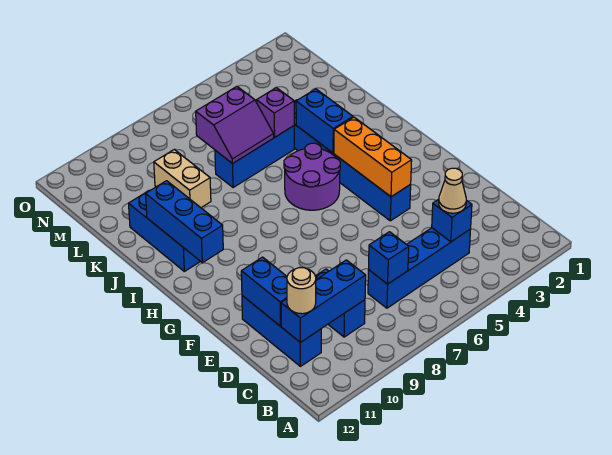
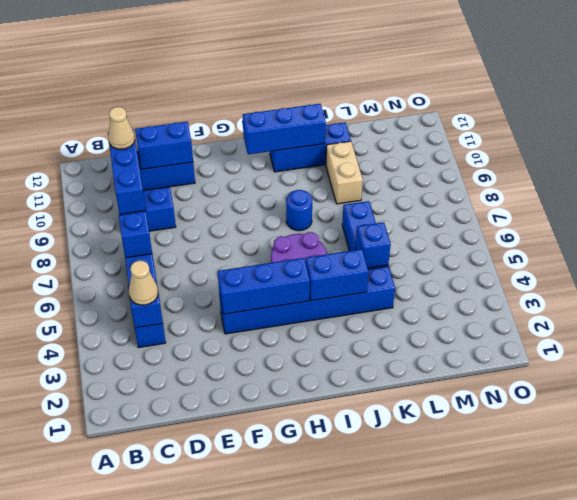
tan 1x1 round brick [287,268,316,314] -> tan 1x1 cone [108,107,135,149]
orange 1x3 brick [334,117,412,197] -> blue 1x3 brick [218,258,310,314]
none -> blue 1x1 round brick [286,190,312,231]
purple 1x1 brick [257,88,294,137] -> blue 1x1 brick [356,222,391,268]
purple 2x2 slope [196,87,274,164] -> none
tan 1x2 brick [154,150,211,208] -> tan 1x2 brick turned to [326,141,363,204]

